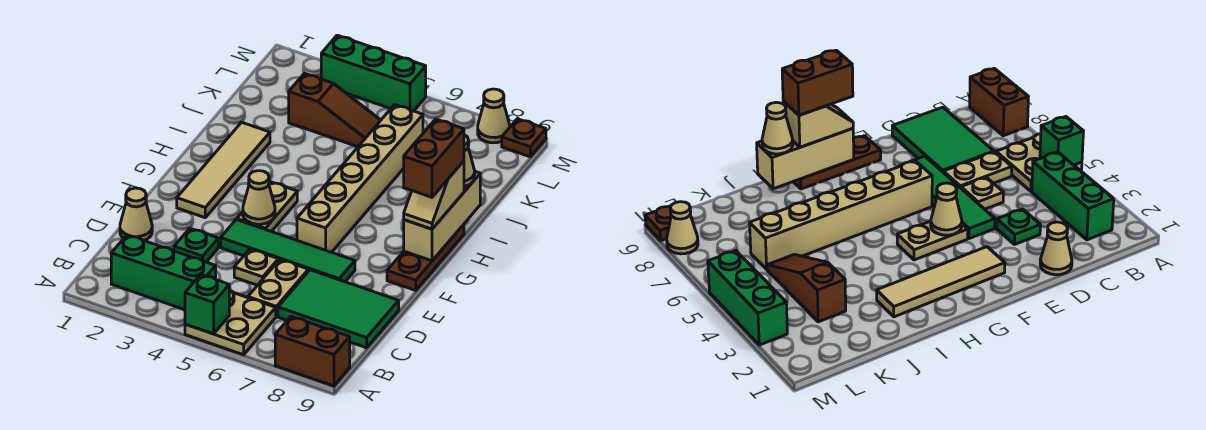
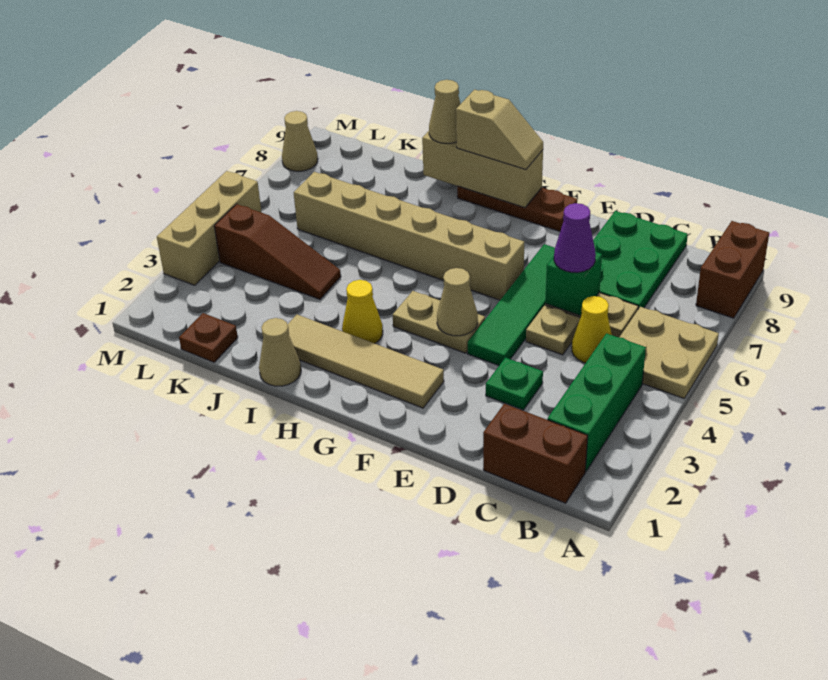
green 1x1 brick [185,275,229,334] -> green 1x1 brick moved to [545,252,602,316]
none -> yellow 1x1 cone [572,296,612,363]
green 2x3 tile [278,270,399,348] -> green 2x3 plate [593,211,688,309]
tan 1x1 cone [120,188,152,241] -> tan 1x1 cone moved to [259,318,301,386]
none -> purple 1x1 cone [554,203,596,273]
brown 1x2 brick [404,119,464,197] -> brown 1x2 brick moved to [483,404,588,503]
none -> yellow 1x1 cone [342,280,383,344]
brown 1x3 slope [289,73,381,147] -> brown 1x3 slope turned to [214,204,341,299]
green 1x3 brick [321,35,426,111] -> tan 1x3 brick [157,171,262,285]
brown 1x1 plate [502,119,546,157] -> brown 1x1 plate moved to [179,313,238,362]

